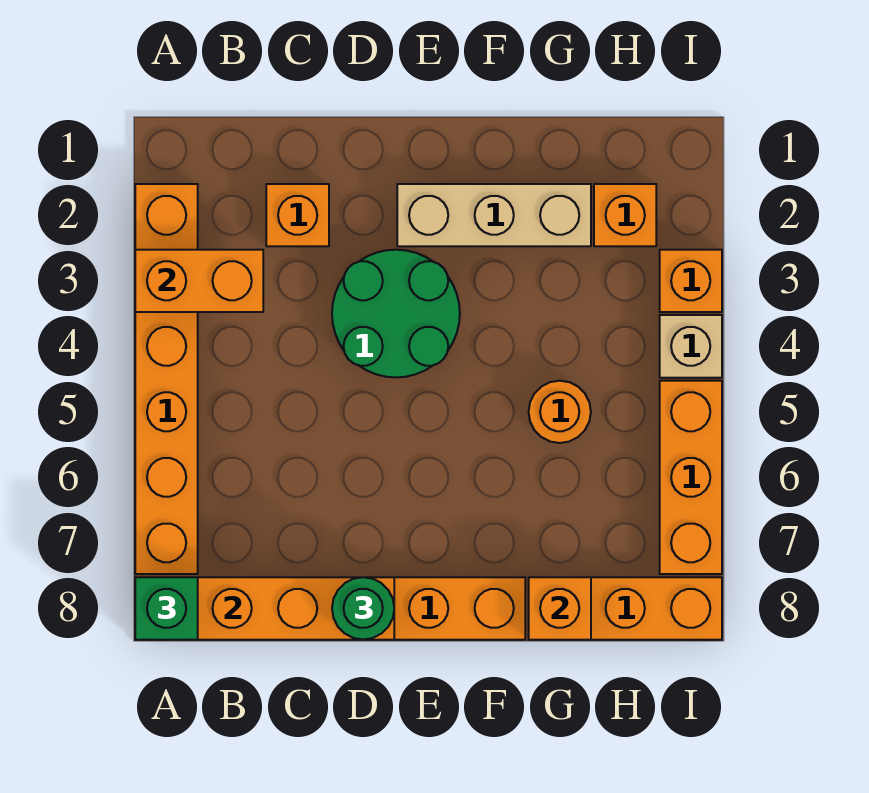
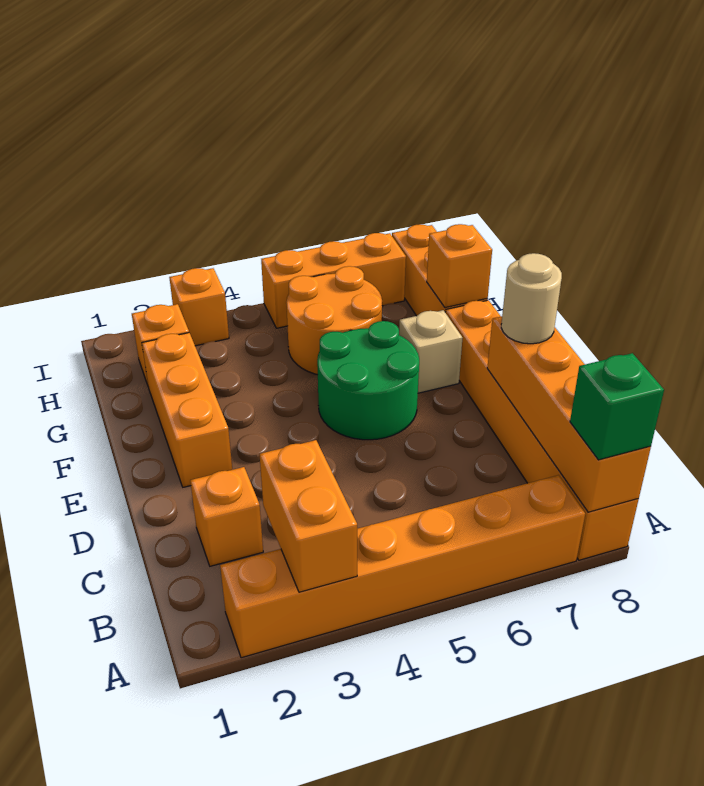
green 2x2 round brick [332,250,460,377] -> green 2x2 round brick moved to [317,321,419,440]
green 1x1 round brick [332,577,394,640] -> tan 1x1 round brick [501,253,562,344]
tan 1x3 brick [397,184,591,246] -> orange 1x3 brick [142,333,232,487]
orange 1x1 round brick [529,381,591,443] -> orange 2x2 round brick [286,266,382,375]
tan 1x1 brick [660,315,722,378] -> tan 1x1 brick moved to [399,310,462,393]

